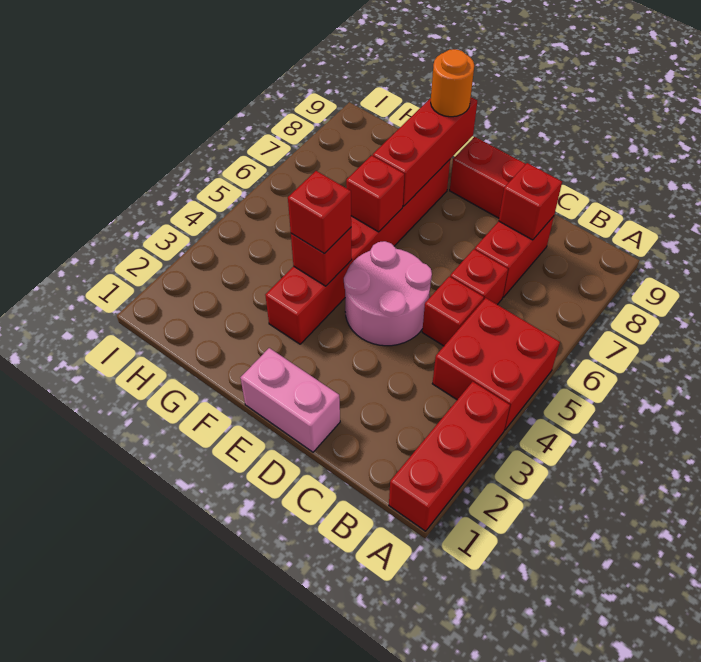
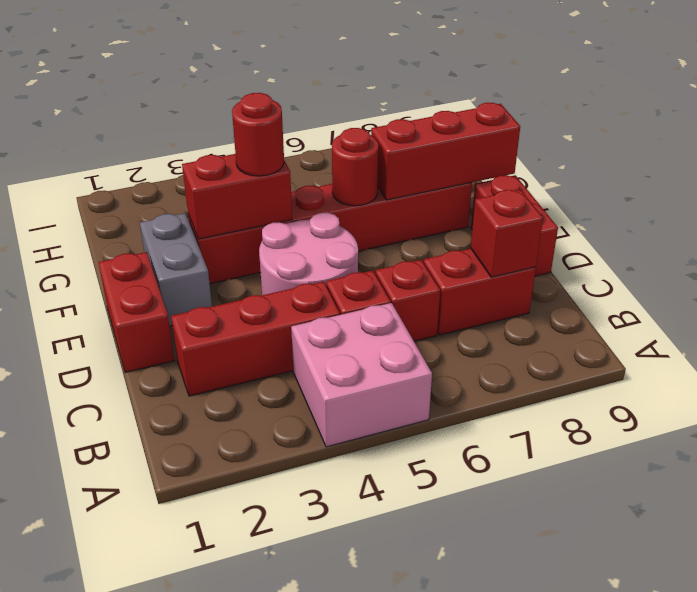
red 1x3 brick [389,382,510,531] -> red 1x3 brick moved to [171,282,340,396]
red 2x2 brick [432,298,560,430] -> pink 2x2 brick [291,303,432,447]
pink 1x2 brick [240,348,340,452] -> red 1x2 brick [98,252,175,372]
none -> grey 1x2 brick [140,213,212,326]
red 1x1 brick [291,228,352,286] -> red 1x2 brick [182,154,292,239]
red 1x1 brick [288,171,351,254] -> red 1x1 round brick [232,93,284,176]
red 1x1 brick [346,155,404,232] -> red 1x1 round brick [332,128,379,206]
orange 1x1 round brick [431,49,474,117] -> none

